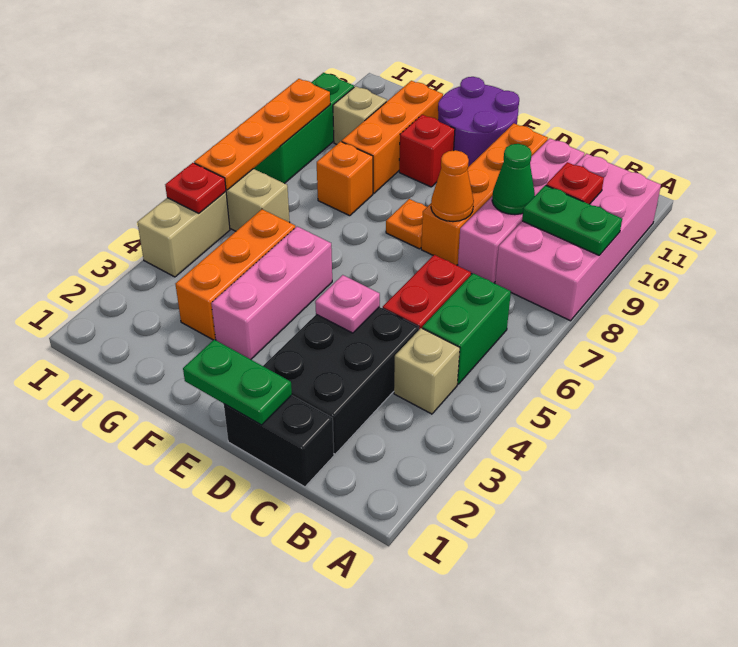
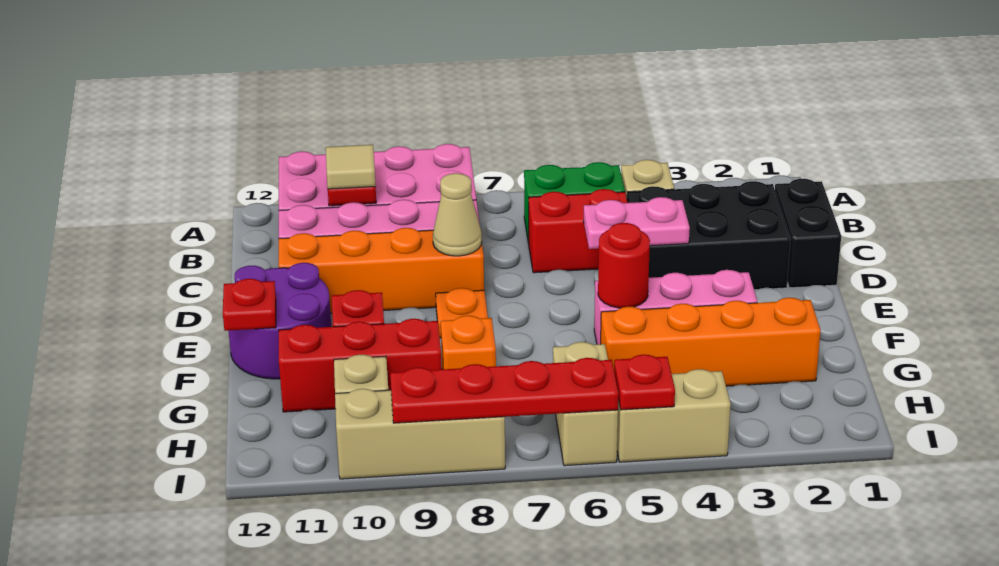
green 1x2 plate [522,185,622,255] -> none
none -> tan 1x1 tile [326,145,376,189]
green 1x1 cone [492,144,535,215] -> none
green 1x2 plate [183,340,292,425] -> none
pink 1x1 plate [315,275,380,333] -> pink 1x2 plate [584,197,690,249]
orange 1x1 cone [431,150,474,222] -> tan 1x1 cone [433,173,482,256]
none -> red 1x1 round brick [598,223,650,308]
none -> red 1x1 plate [223,279,276,331]
orange 1x3 brick [175,209,295,340] -> orange 1x4 brick [601,298,821,386]
orange 1x3 brick [342,81,443,193] -> red 1x3 brick [279,319,442,412]
orange 1x4 plate [194,79,330,190] -> red 1x4 plate [390,358,618,423]
green 1x3 brick [253,73,354,183] -> tan 1x3 brick [335,389,505,479]

